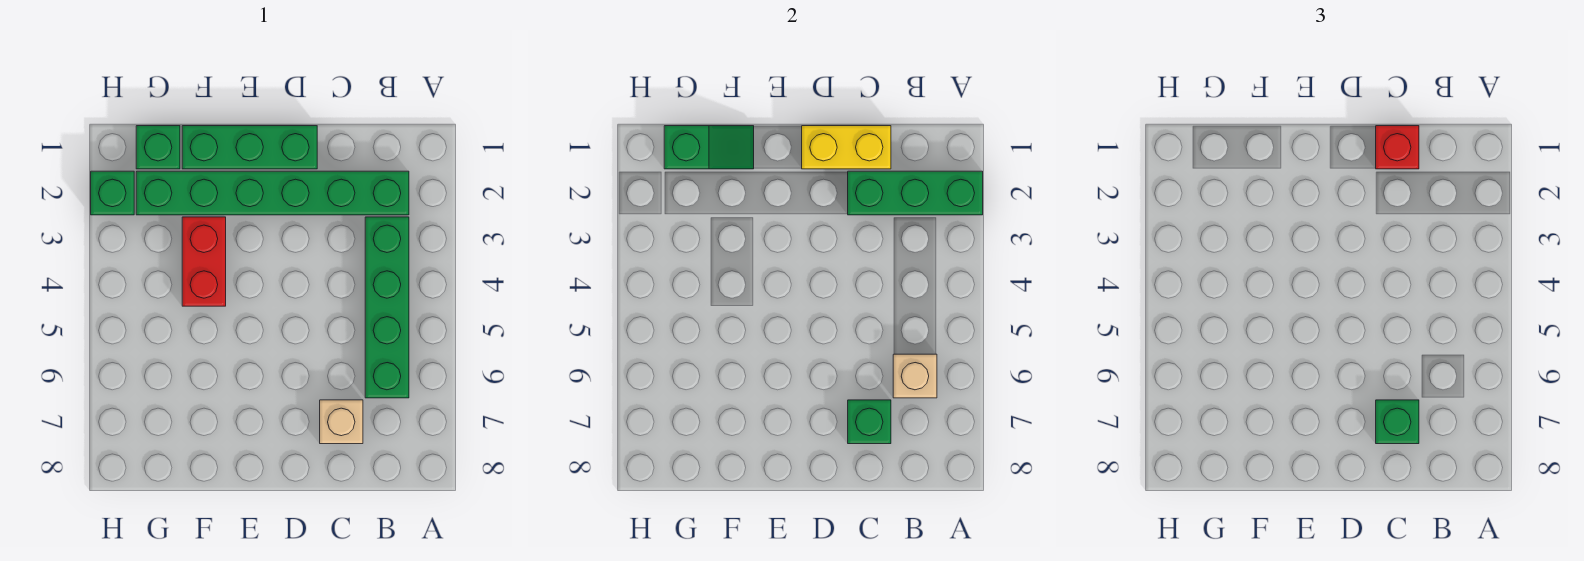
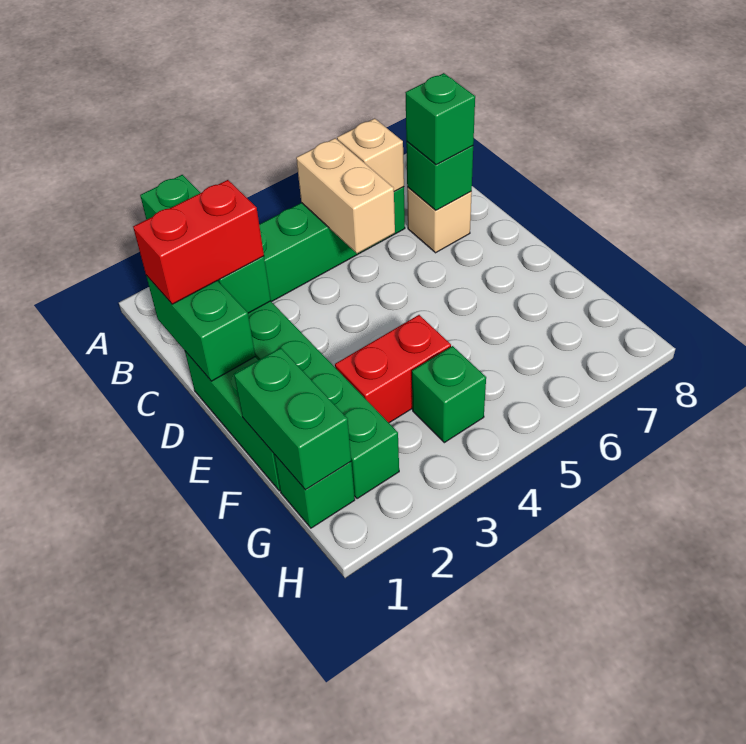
none -> tan 1x2 brick [296,138,395,253]
yellow 1x2 brick [802,126,891,169] -> green 1x2 brick [146,275,255,381]
red 1x1 brick [1376,126,1419,169] -> red 1x2 brick [133,180,264,304]
green 1x2 slope [664,126,754,169] -> green 1x2 brick [234,348,351,490]
green 1x1 brick [91,171,134,215] -> green 1x1 brick moved to [412,346,486,443]

